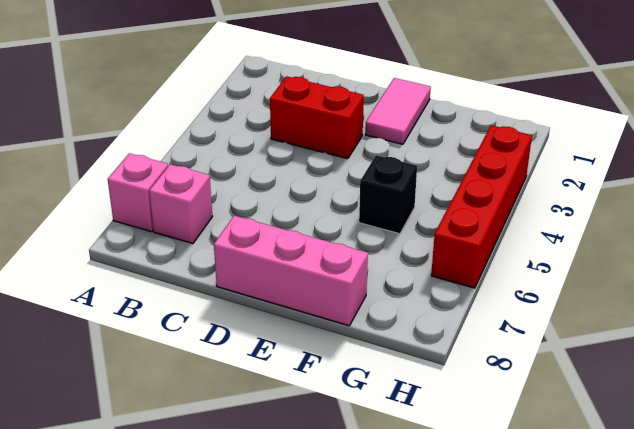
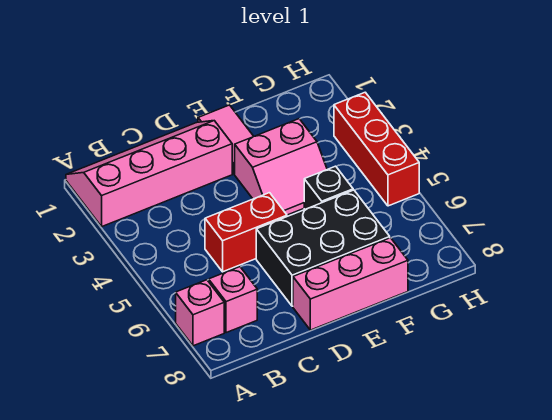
none -> pink 2x4 slope [66,121,232,226]
red 1x2 brick [270,76,364,159] -> red 1x2 brick moved to [205,193,287,272]
none -> black 2x3 brick [256,190,390,306]
none -> pink 2x2 slope [235,119,327,215]
red 1x4 brick [431,125,532,288] -> red 1x3 brick [334,92,419,206]

